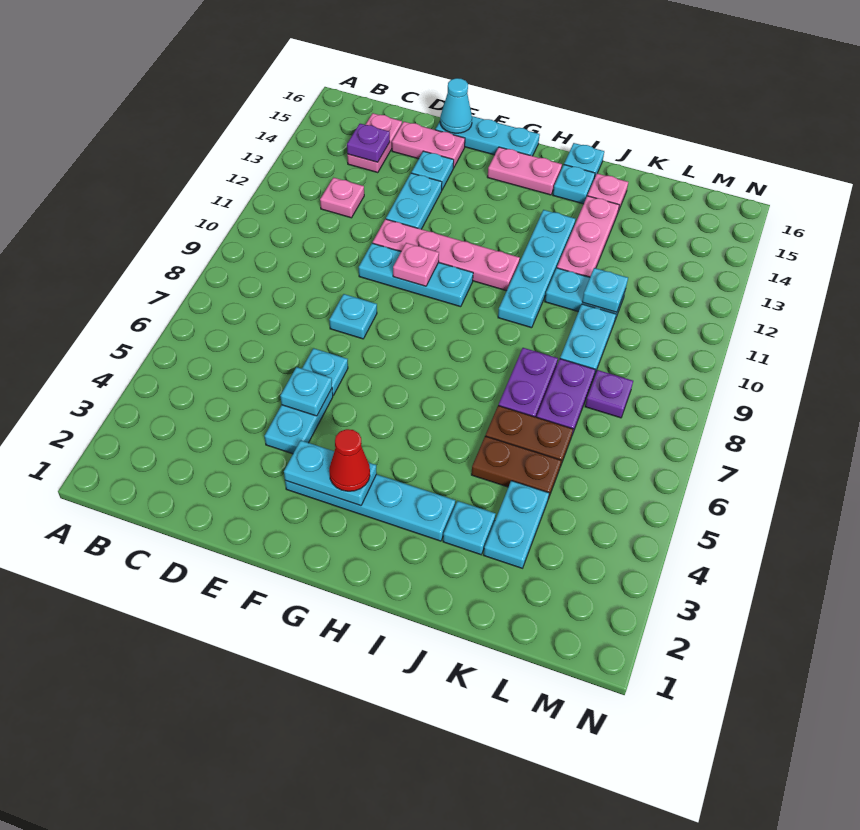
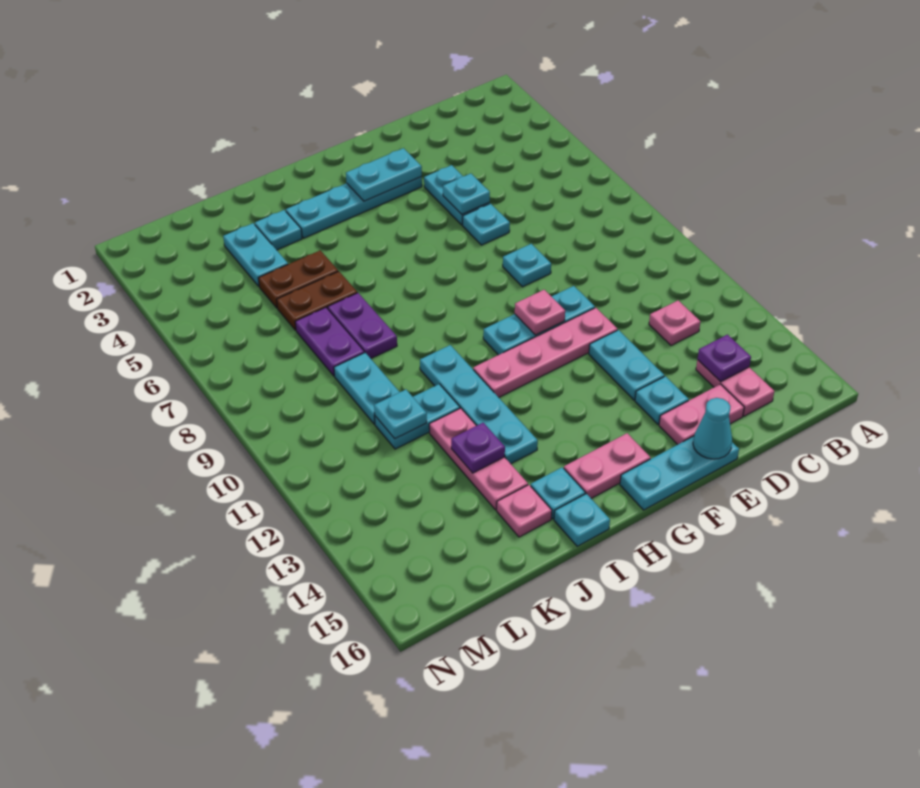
red 1x1 cone [329,429,370,491] -> none
purple 1x1 plate [585,370,633,418] -> purple 1x1 plate moved to [451,423,505,473]

